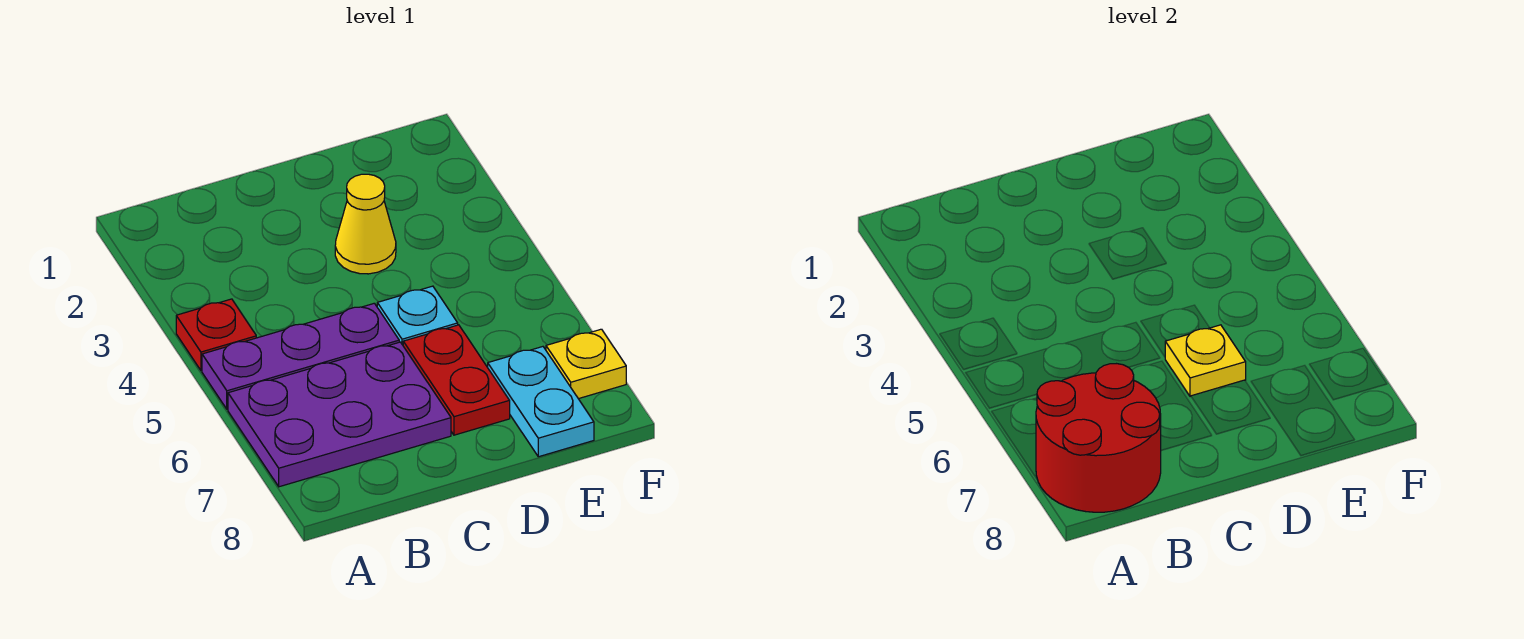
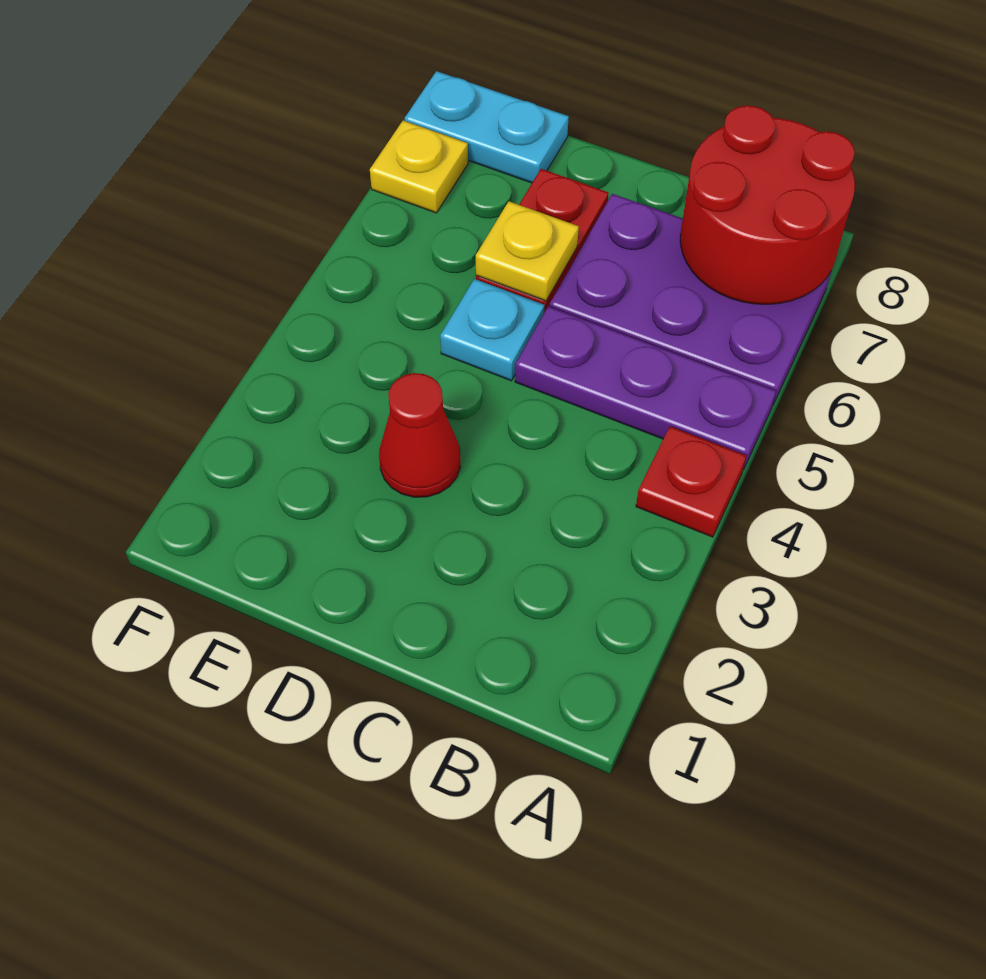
yellow 1x1 cone [335,174,396,274] -> red 1x1 cone [379,373,460,497]
cyan 1x2 plate [488,347,594,457] -> cyan 1x2 plate turned to [405,71,569,183]

